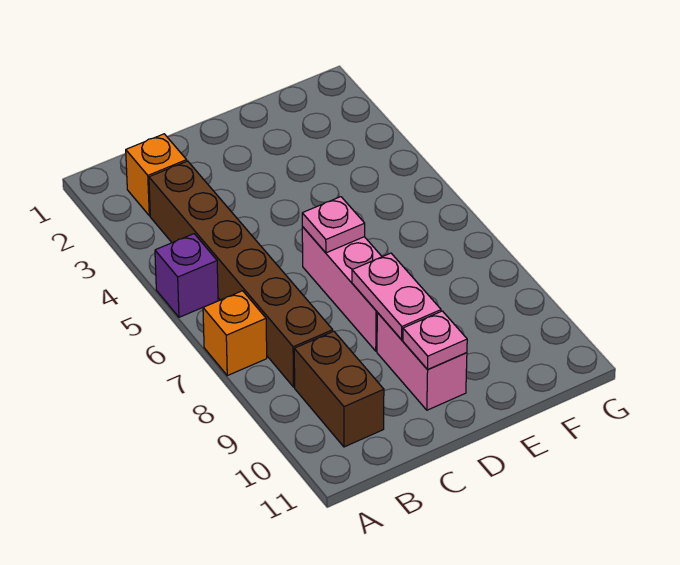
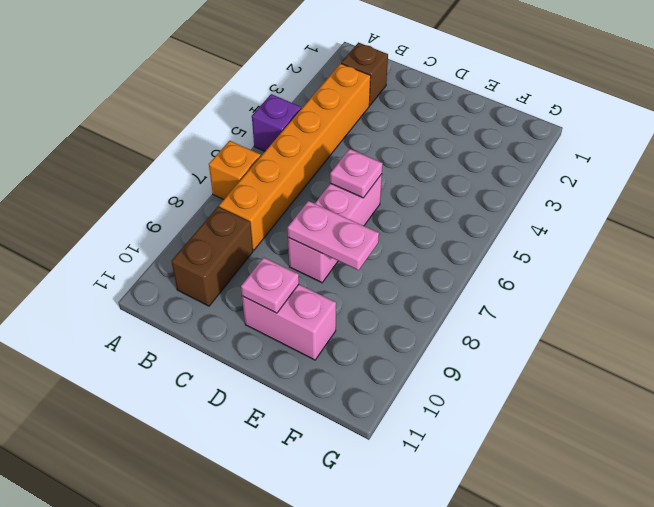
orange 1x1 brick [126,134,187,216] -> brown 1x1 brick [341,43,388,105]
brown 1x6 brick [149,161,333,387] -> orange 1x6 brick [219,63,371,250]
pink 1x2 plate [352,253,441,340] -> pink 1x2 plate turned to [288,201,379,270]
pink 1x2 brick [377,313,467,410] -> pink 1x2 brick turned to [242,285,336,360]

